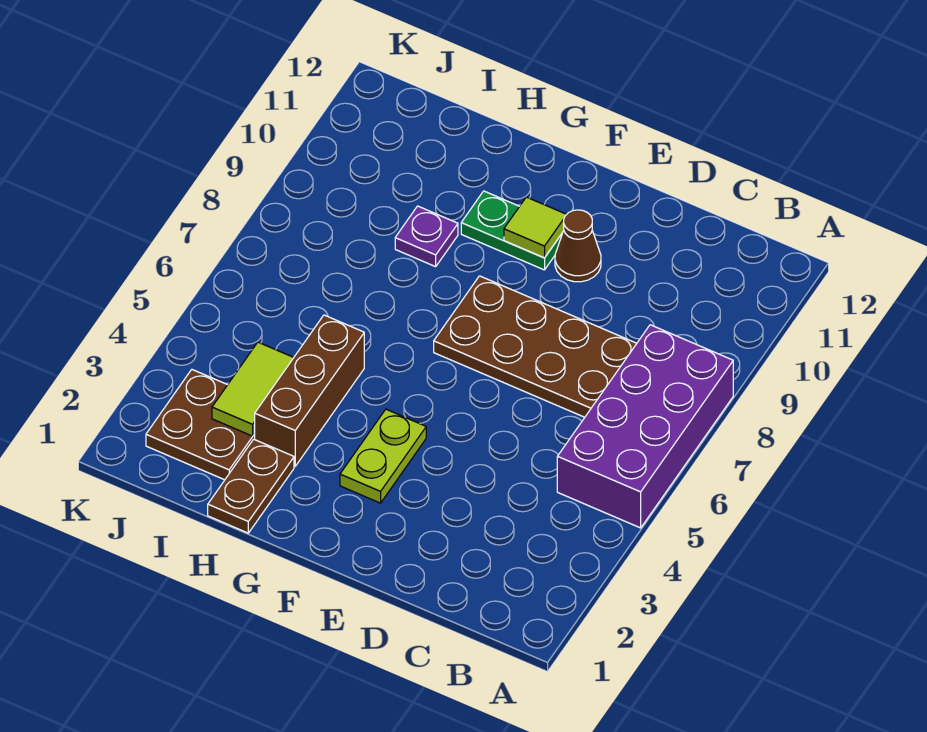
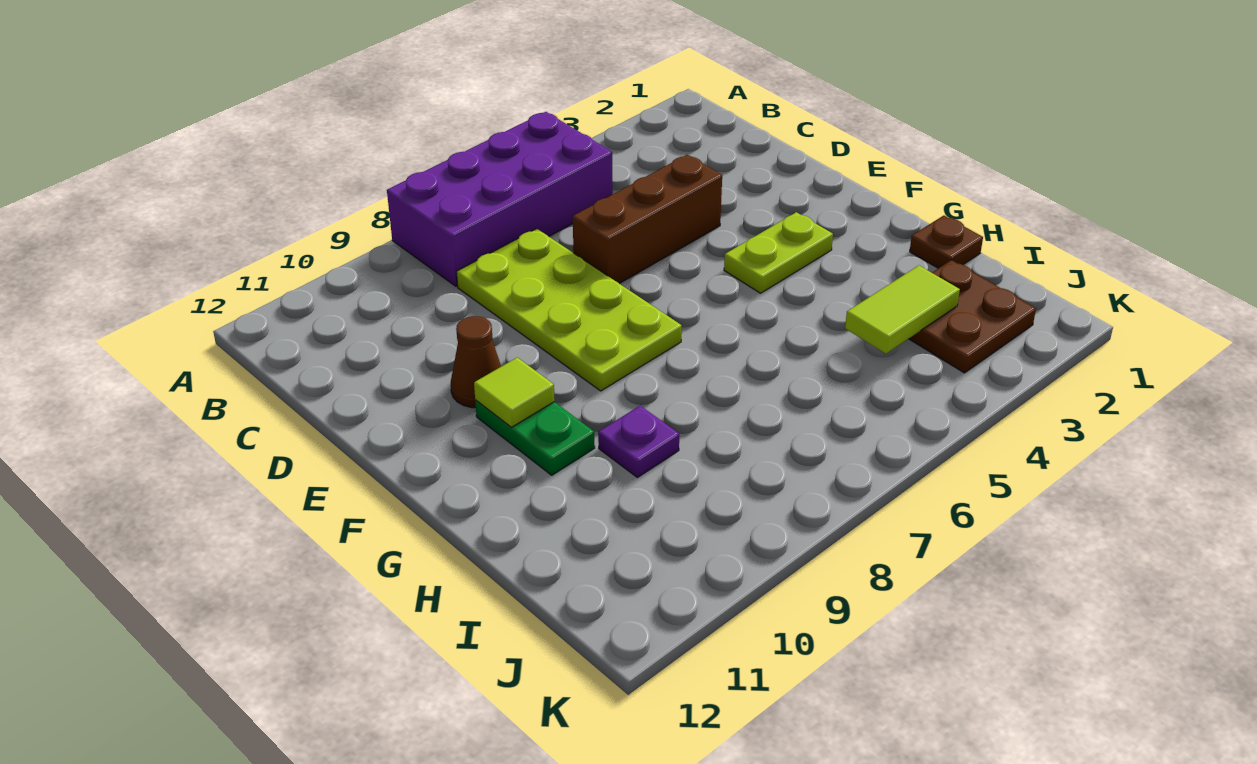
brown 2x4 plate [434,276,637,417] -> lime 2x4 plate [456,229,682,391]
brown 1x2 plate [208,439,294,533] -> brown 1x1 plate [910,216,983,268]
brown 1x3 brick [255,315,364,466] -> brown 1x3 brick moved to [573,155,722,284]

